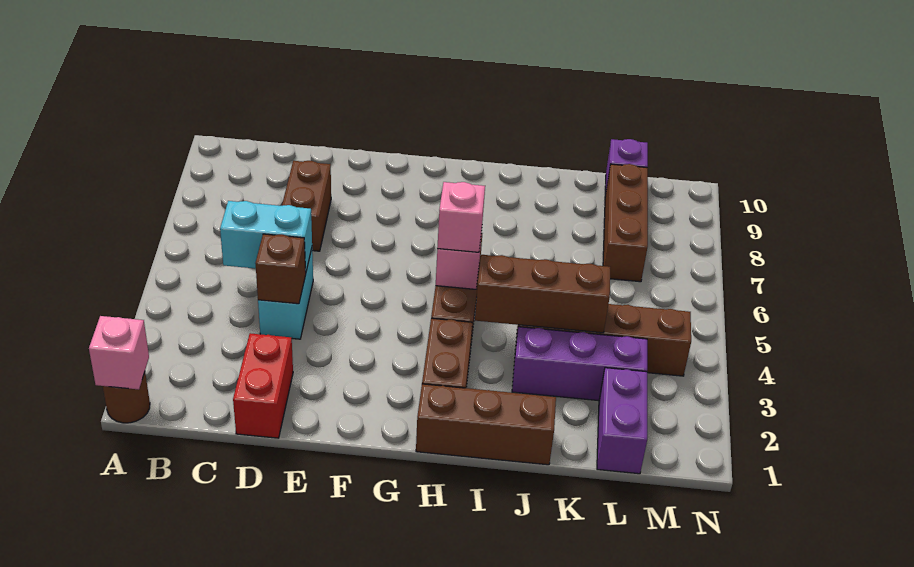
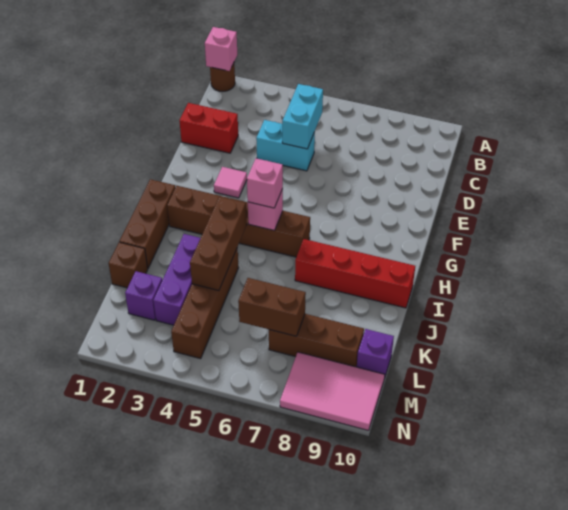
brown 1x1 brick [255,234,306,304] -> brown 1x1 brick moved to [108,242,148,288]
brown 1x2 brick [282,161,331,251] -> brown 1x2 brick moved to [238,278,306,336]
none -> pink 1x1 tile [214,167,247,198]
none -> red 1x4 brick [295,239,415,308]
purple 1x2 brick [597,368,647,474] -> purple 1x1 brick [125,271,162,320]
none -> pink 2x3 tile [280,352,385,431]

